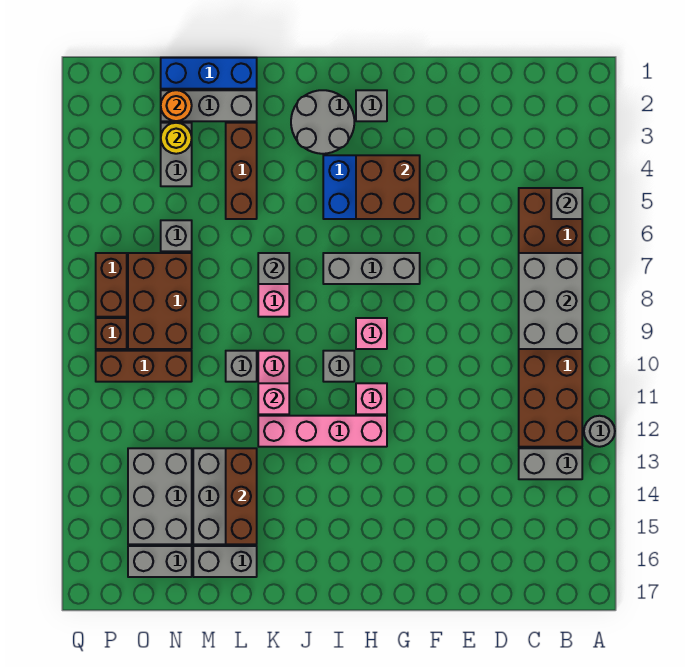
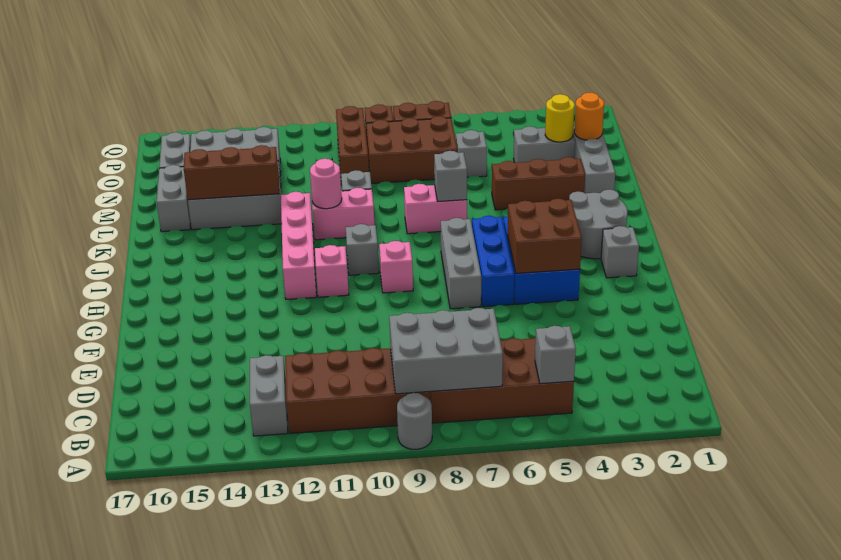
grey 1x1 round brick [584,416,615,447] -> grey 1x1 round brick moved to [397,393,432,449]
pink 1x1 brick [258,383,289,414] -> pink 1x1 round brick [310,159,342,209]
blue 1x3 brick [161,58,257,89] -> blue 1x3 brick moved to [472,216,514,307]

